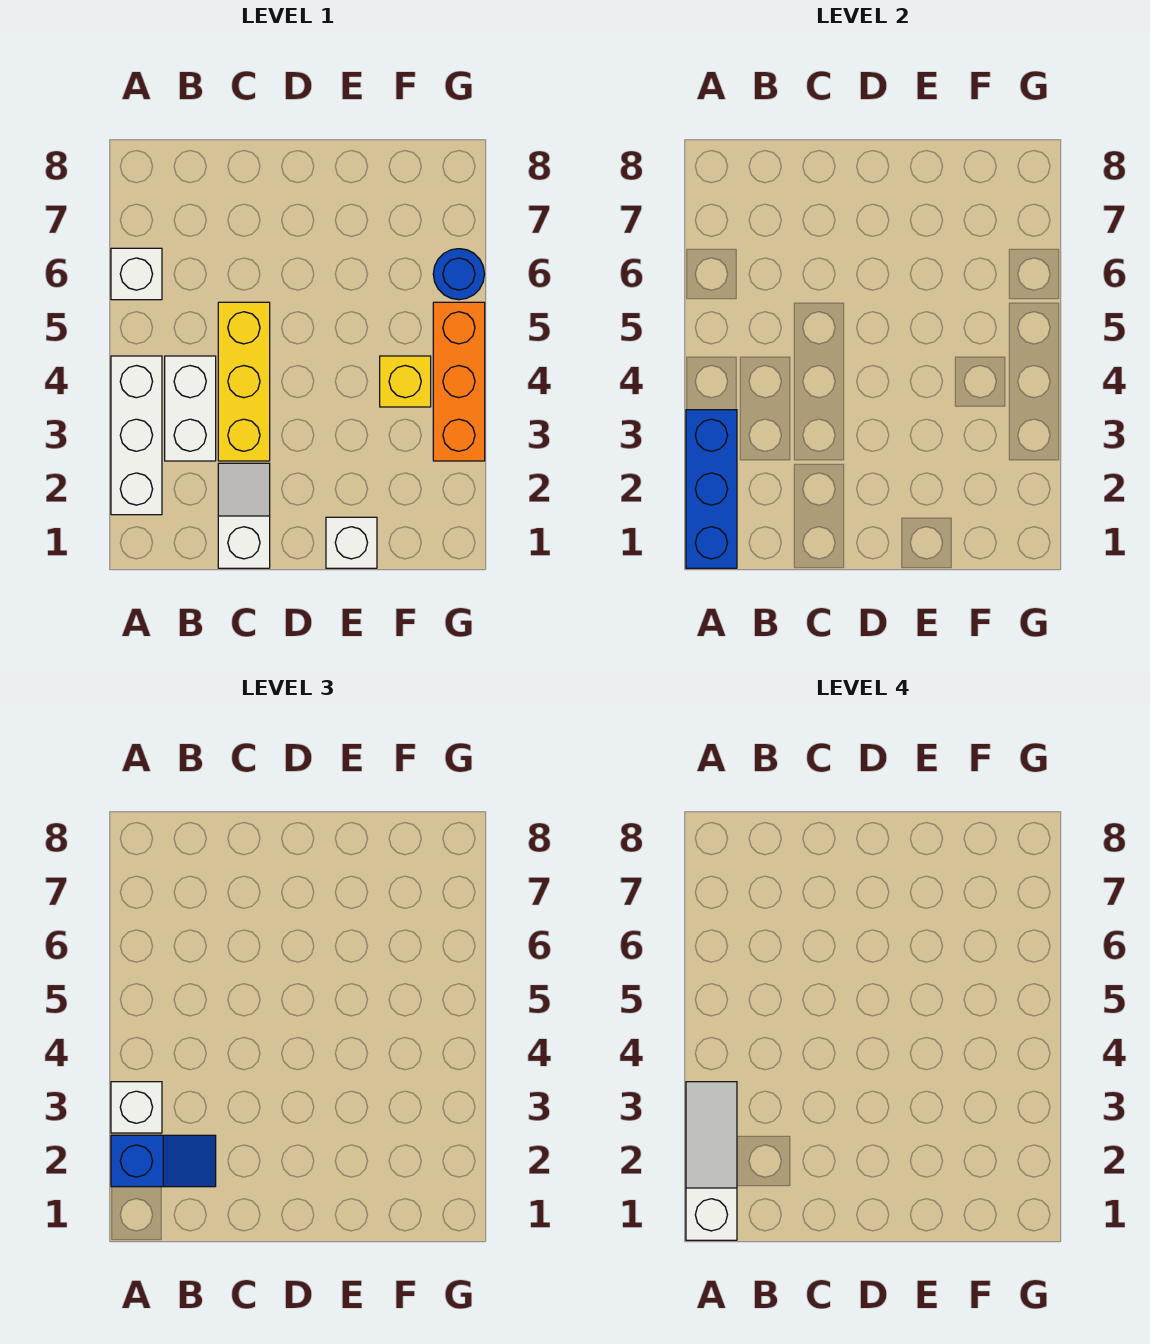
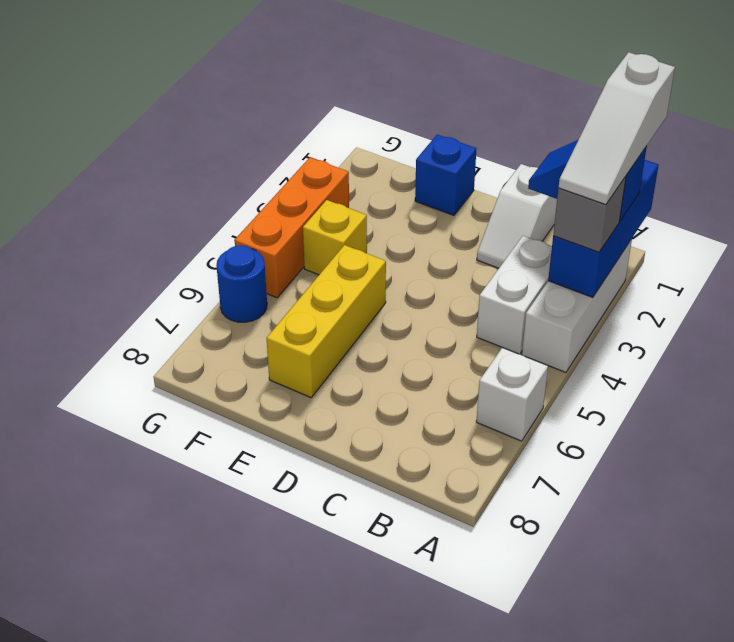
white 1x1 brick [111,1082,162,1133] -> grey 1x1 brick [553,177,626,252]
yellow 1x3 brick [218,302,270,461] -> yellow 1x3 brick moved to [267,245,386,398]
white 1x1 brick [326,517,377,568] -> blue 1x1 brick [415,134,476,215]

